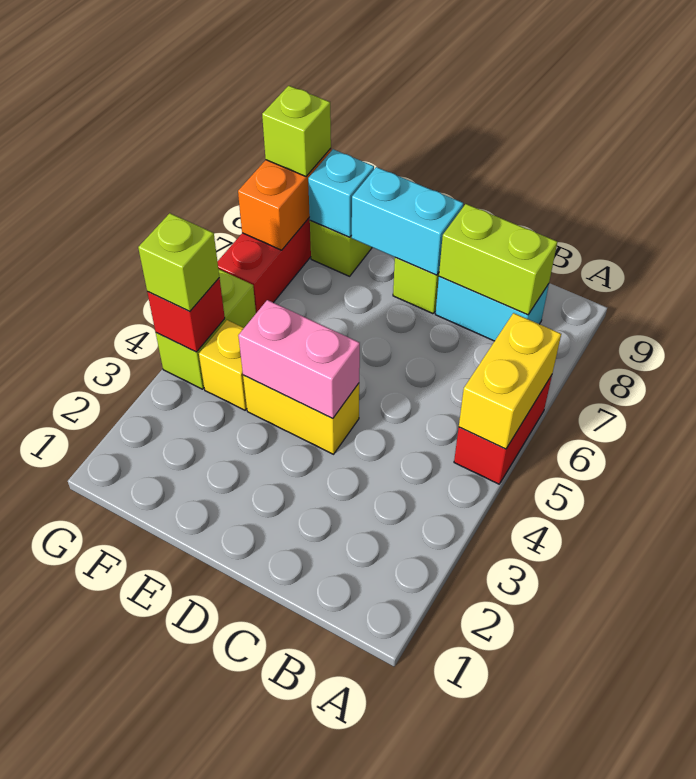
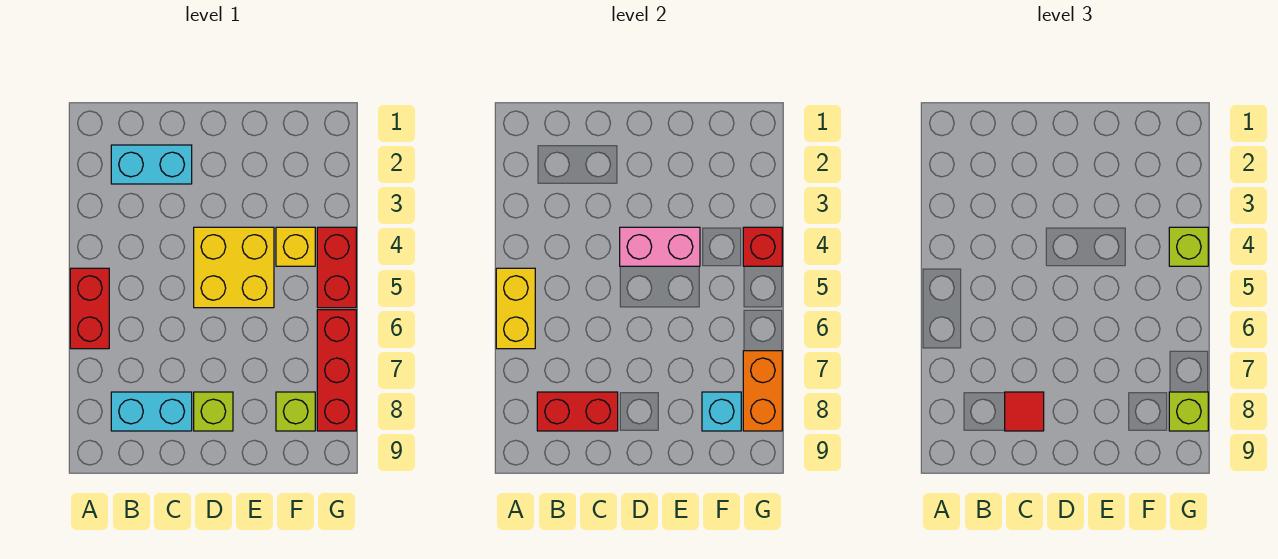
lime 1x2 brick [439,204,557,315] -> red 1x2 brick [537,392,618,431]
none -> red 1x1 tile [1005,392,1044,431]
yellow 1x2 brick [243,375,359,454] -> yellow 2x2 brick [194,227,274,308]
cyan 1x2 brick [351,167,463,275] -> cyan 1x2 brick moved to [111,145,192,184]
lime 1x2 brick [156,269,256,389] -> red 1x2 brick [317,227,356,308]

